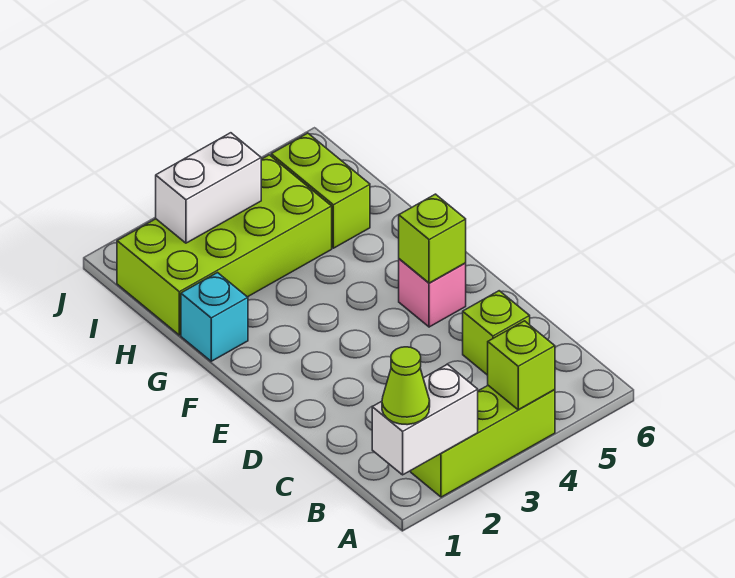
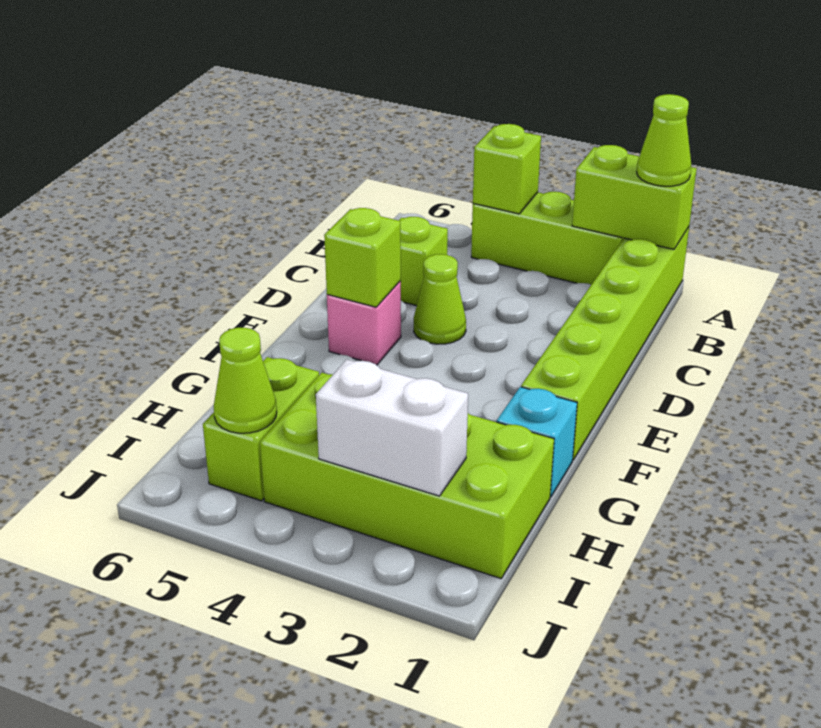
none -> lime 1x6 brick [521,227,689,460]
white 1x2 brick [372,364,478,475] -> lime 1x2 brick [572,145,697,249]
none -> lime 1x1 cone [414,254,466,344]
none -> lime 1x1 cone [214,328,277,433]

